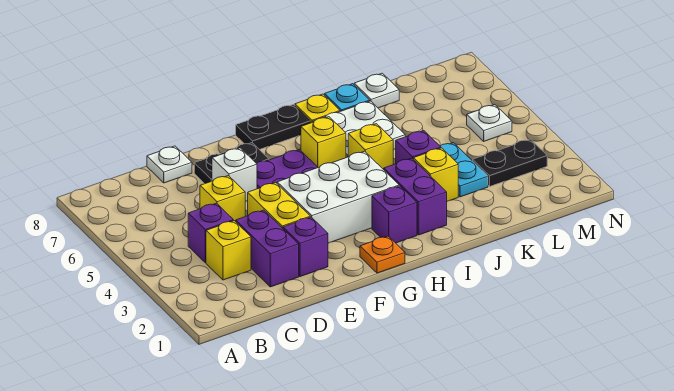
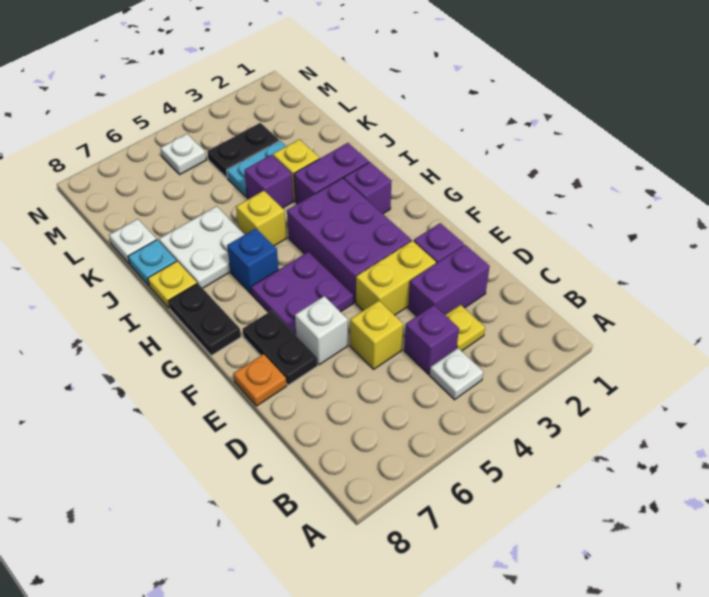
yellow 1x1 brick [206,221,251,280] -> yellow 1x1 plate [445,305,485,351]
white 1x1 plate [147,146,192,183] -> white 1x1 plate moved to [430,348,483,400]
white 2x3 brick [277,151,399,243] -> purple 2x3 brick [287,178,411,302]
orange 1x1 plate [360,236,405,273] -> orange 1x1 plate moved to [233,354,287,406]
yellow 1x1 brick [301,117,346,167] -> blue 1x1 brick [227,229,279,294]
black 1x2 plate [473,139,547,186] -> black 1x2 plate turned to [207,123,279,178]

